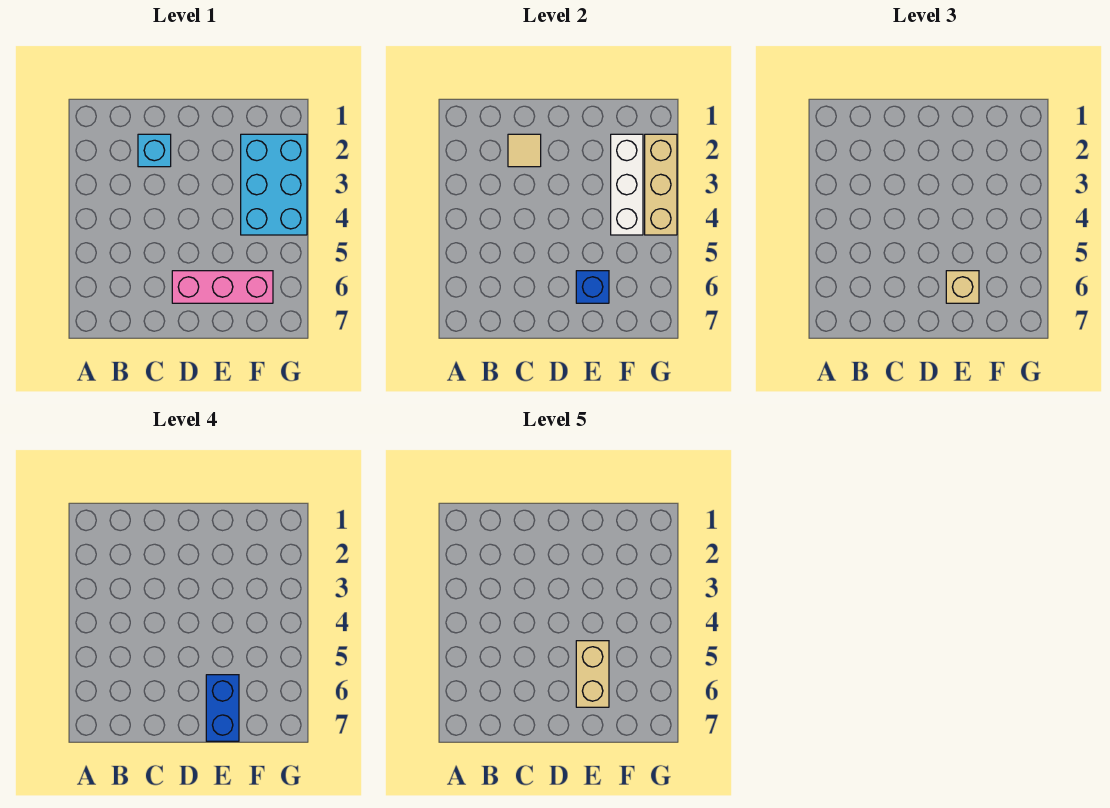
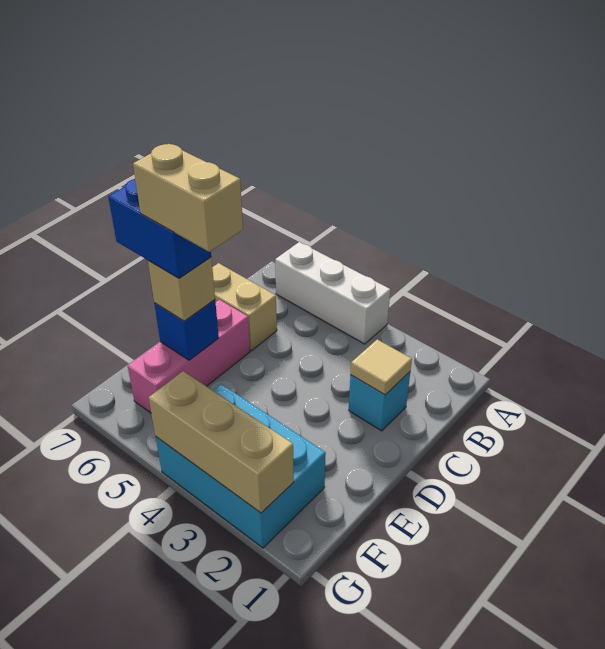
none -> tan 1x2 brick [212,263,277,351]
white 1x3 brick [611,134,643,235] -> white 1x3 brick moved to [275,242,390,344]

